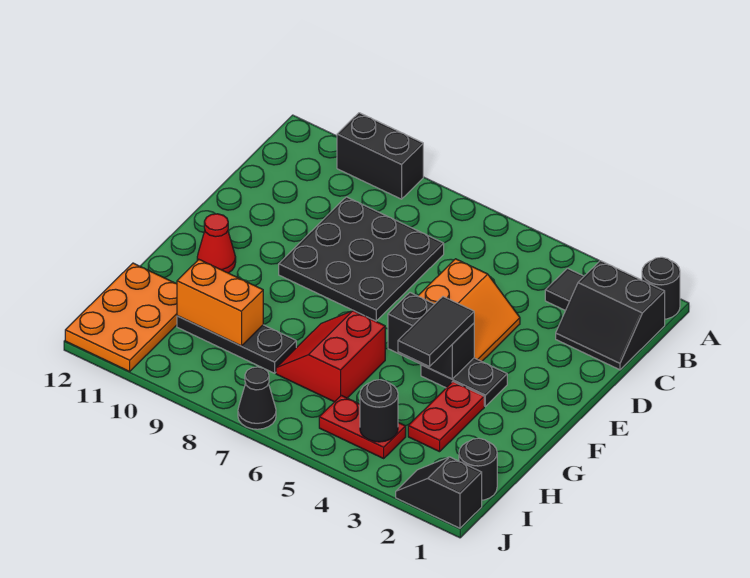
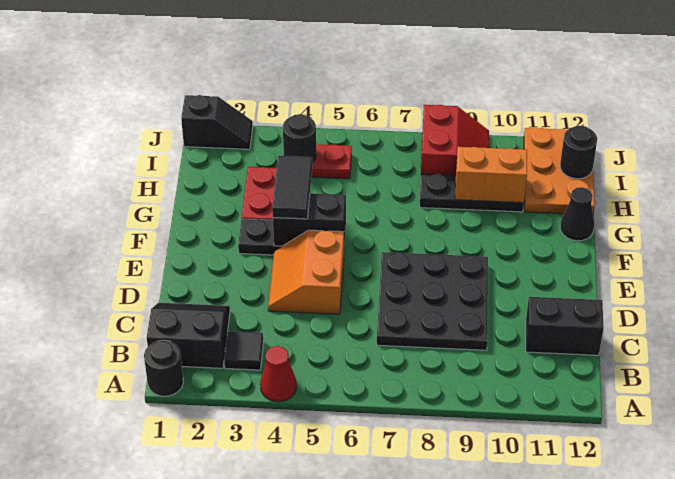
black 1x2 brick [337,113,423,199] -> black 1x2 brick moved to [526,297,604,355]
red 1x1 cone [197,214,236,273] -> red 1x1 cone moved to [260,346,297,402]
red 2x2 slope [276,311,385,402] -> red 2x2 slope moved to [421,105,489,175]
black 1x1 round brick [459,438,497,500] -> black 1x1 round brick moved to [560,126,597,179]
black 1x1 cone [238,367,276,429] -> black 1x1 cone moved to [560,187,594,241]

